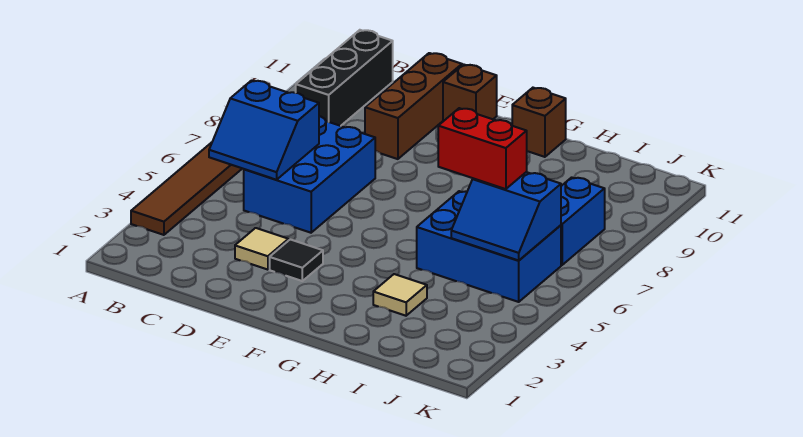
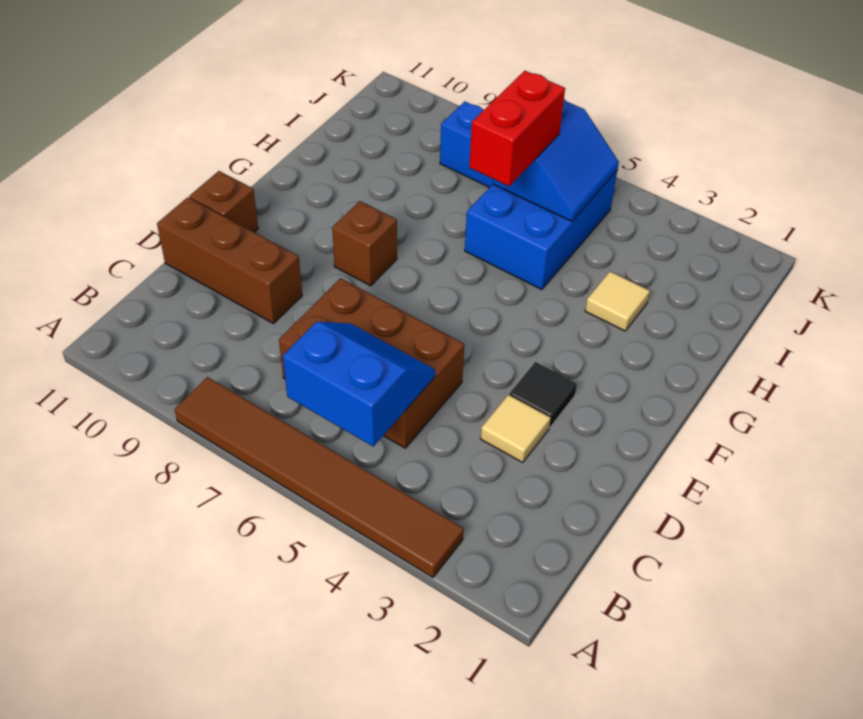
blue 2x2 slope [209,80,319,180] -> blue 2x2 slope turned to [283,322,435,446]
black 1x3 brick [296,30,393,126] -> none
blue 2x3 brick [244,116,375,233] -> brown 2x3 brick [279,278,465,448]
brown 1x1 brick [512,88,566,157] -> brown 1x1 brick moved to [332,201,397,286]

